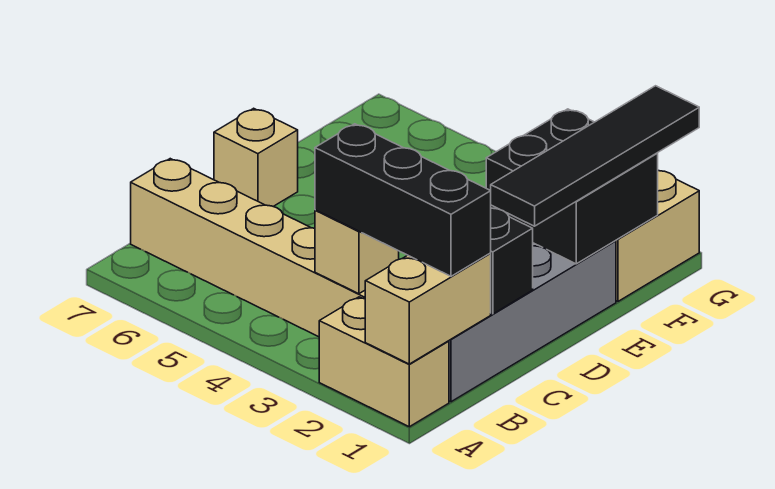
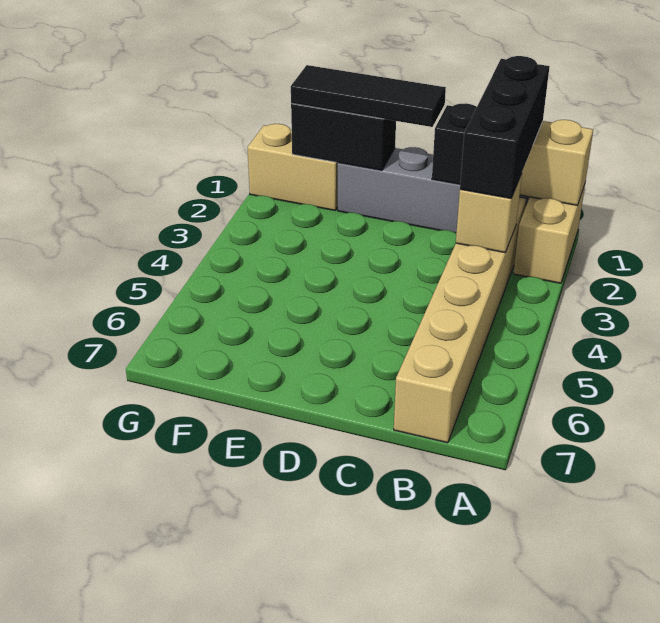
black 1x4 tile [491,86,699,226] -> black 1x3 tile [291,65,446,127]
tan 1x1 brick [214,108,298,207] -> none
black 2x2 brick [486,109,658,264] -> black 1x2 brick [291,103,396,170]

